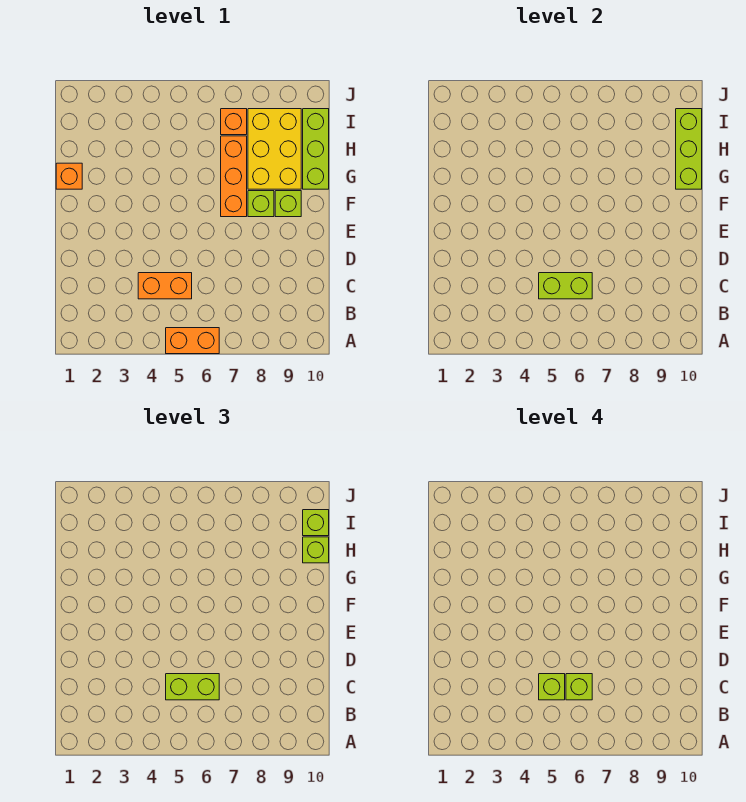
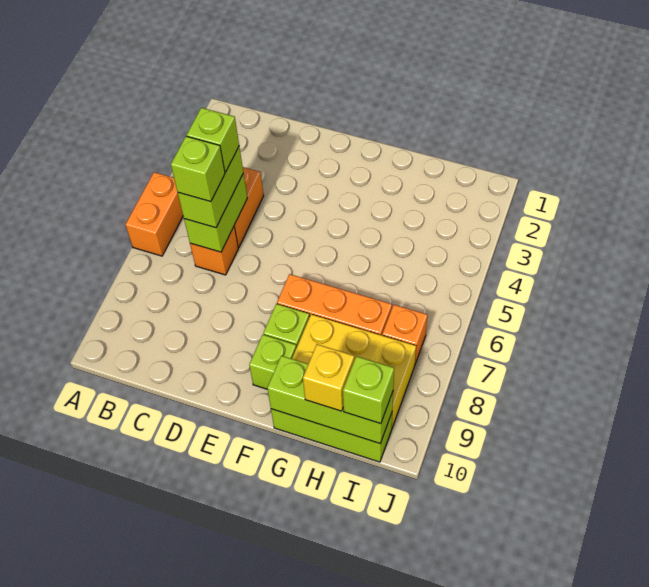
orange 1x1 brick [56,163,82,189] -> orange 1x1 brick moved to [190,227,238,275]
lime 1x1 brick [303,537,329,563] -> yellow 1x1 brick [303,344,354,411]

